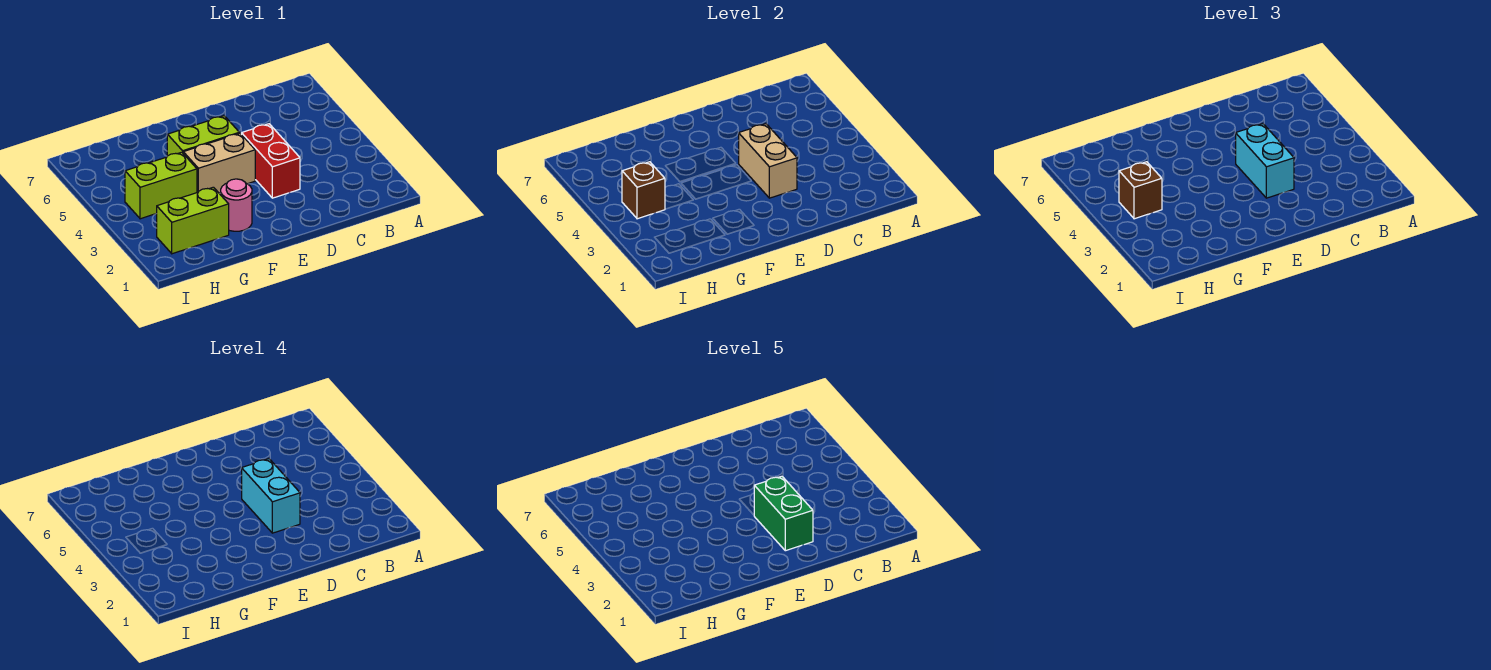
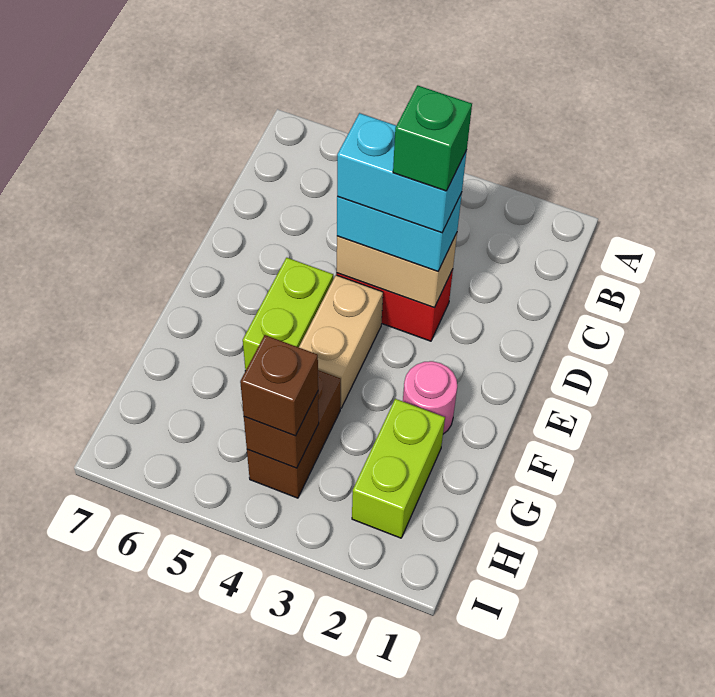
green 1x2 brick [754,476,813,551] -> green 1x1 brick [393,85,472,191]
lime 1x2 brick [125,152,197,219] -> brown 1x2 brick [247,370,341,498]

